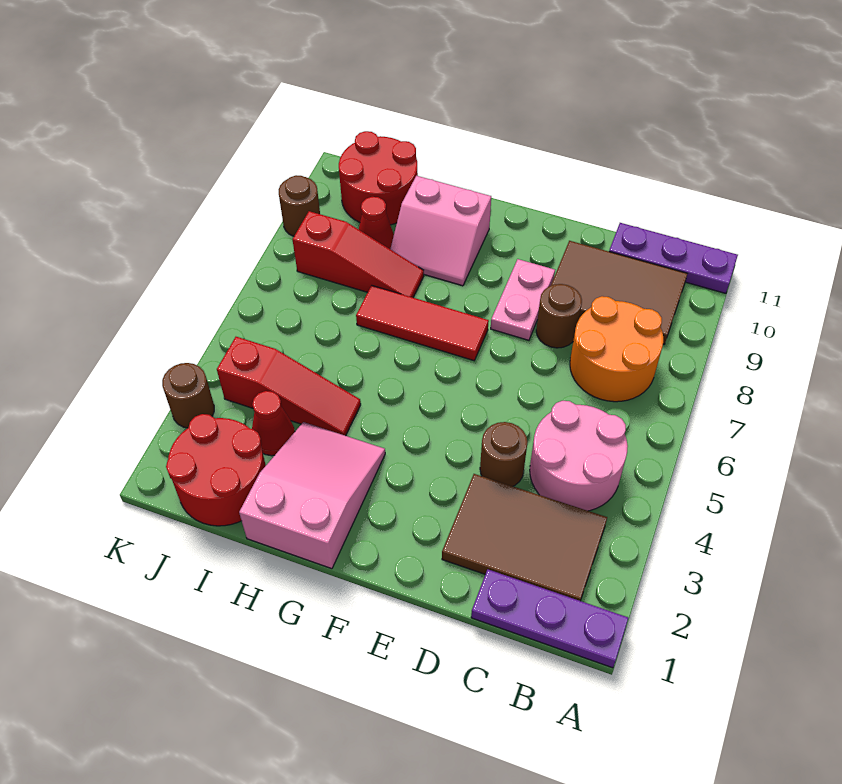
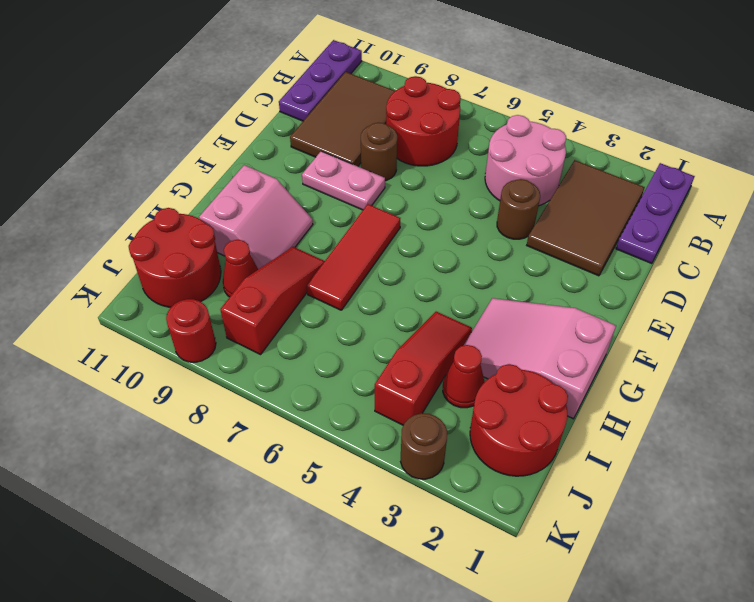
orange 2x2 round brick [570,296,663,402] -> red 2x2 round brick [386,76,461,166]
brown 1x1 round brick [279,175,320,236] -> red 1x1 round brick [166,299,216,362]

